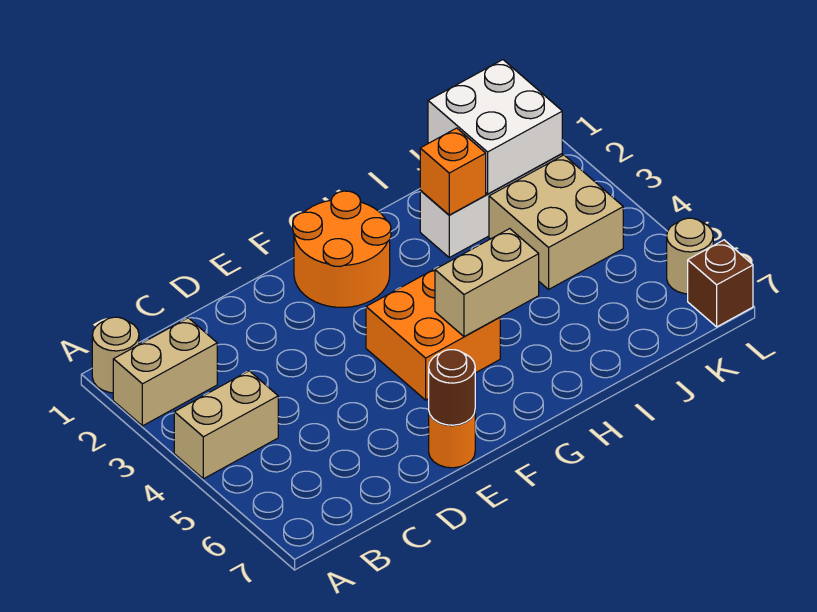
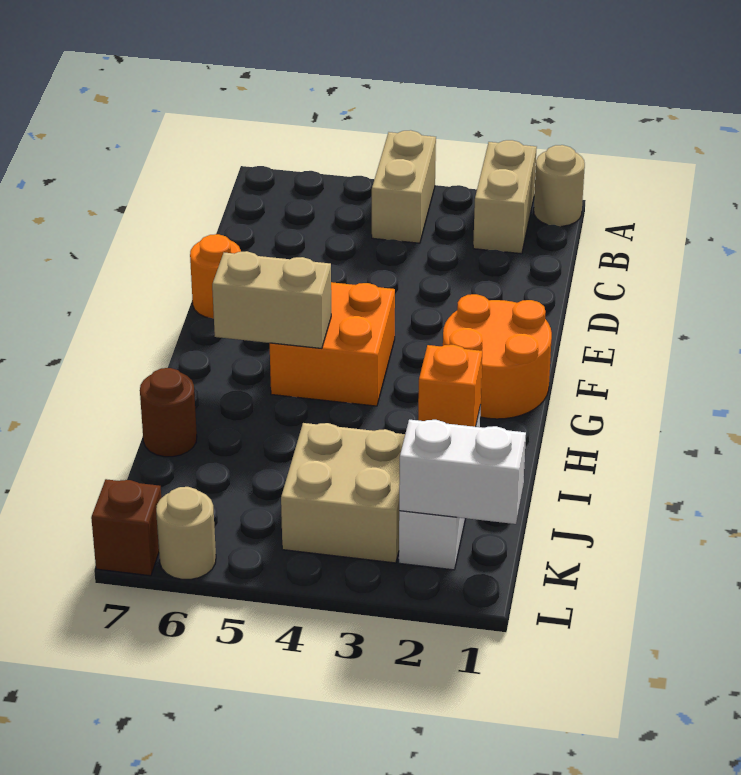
brown 1x1 round brick [429,350,475,425] -> brown 1x1 round brick moved to [140,368,197,457]
tan 1x2 brick [435,229,539,336] -> tan 1x2 brick turned to [212,251,331,348]
white 2x2 brick [428,60,562,194] -> white 1x2 brick [399,420,526,524]

